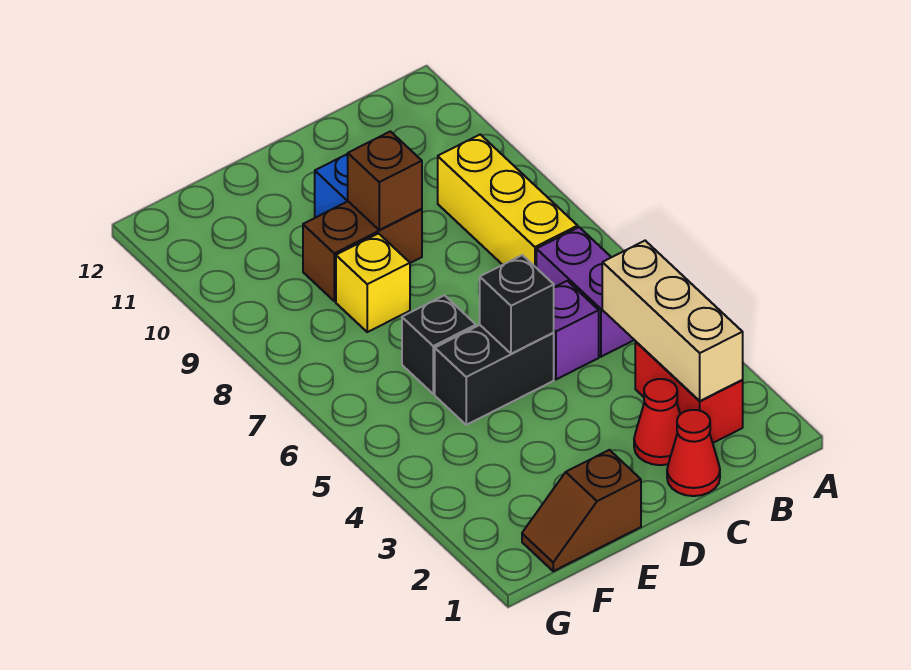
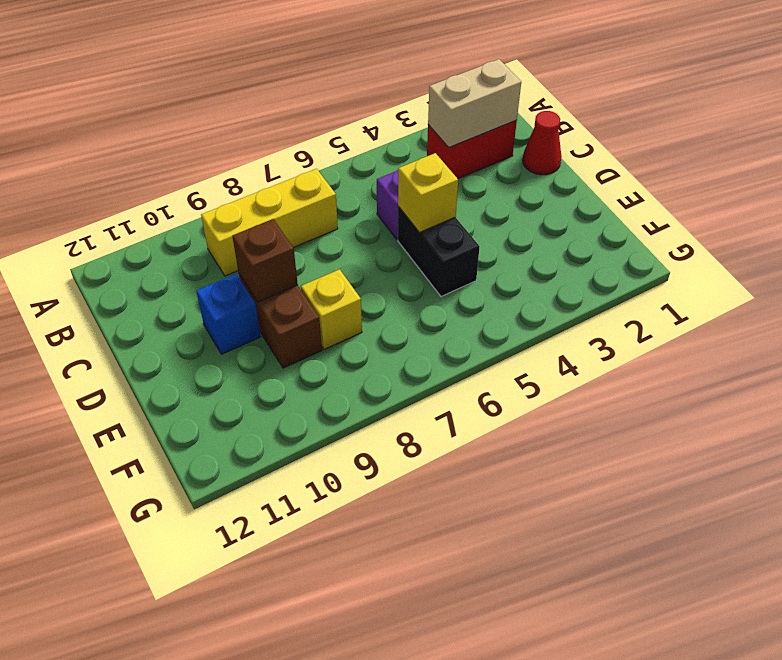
tan 1x3 brick [602,241,743,401] -> tan 1x2 brick [428,59,521,147]
purple 1x2 brick [536,227,634,357] -> none
red 1x1 cone [634,379,680,465] -> none
black 1x1 brick [480,255,554,354] -> yellow 1x1 brick [398,153,458,232]
brown 1x2 slope [522,450,641,571] -> none
black 1x1 brick [402,295,476,394] -> none

